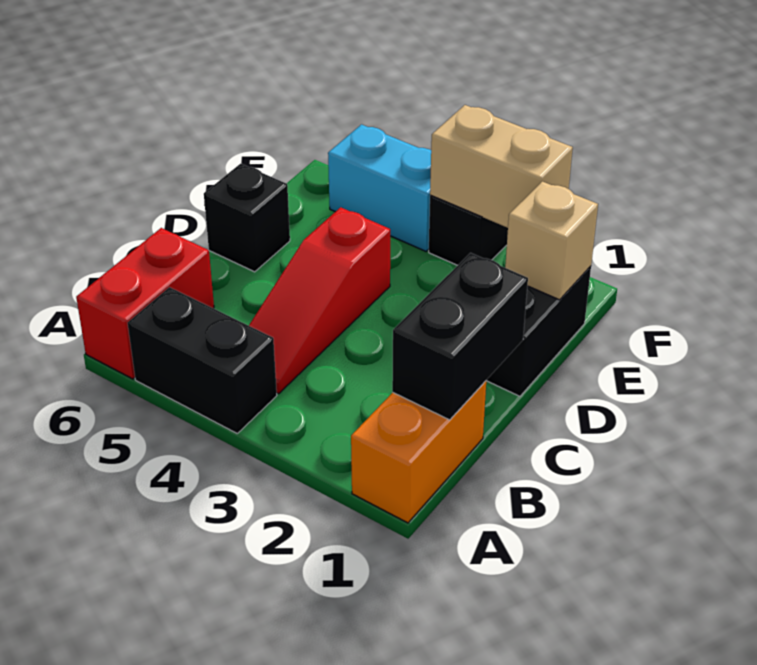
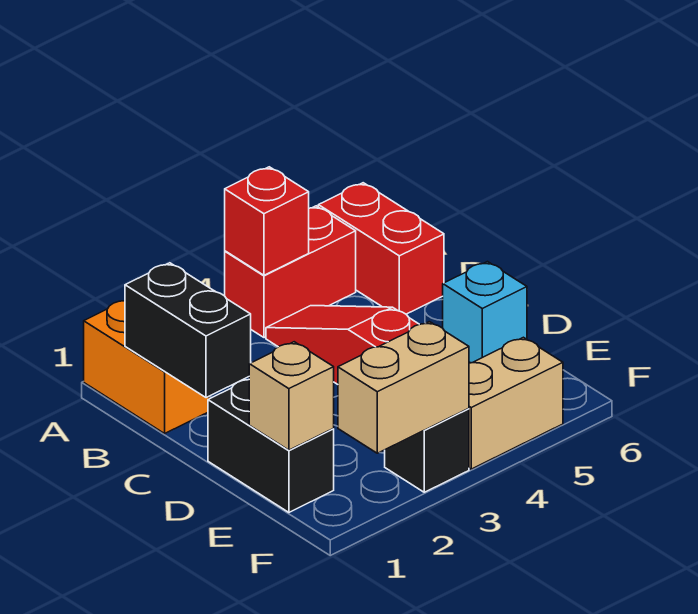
black 1x2 brick [128,287,277,433] -> red 1x2 brick [225,206,356,338]
none -> red 1x1 brick [225,167,309,275]
black 1x1 brick [204,164,290,272] -> cyan 1x1 brick [443,262,527,363]
cyan 1x2 brick [328,124,431,251] -> tan 1x2 brick [469,337,563,469]

